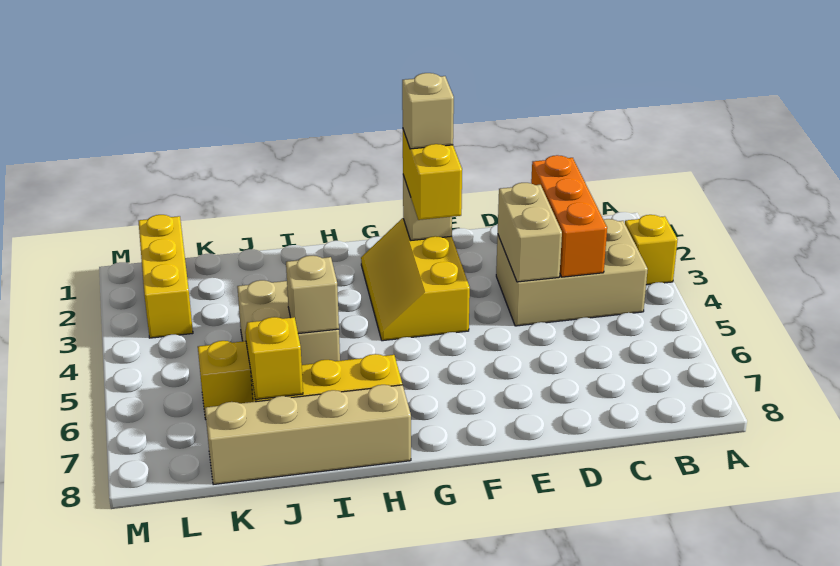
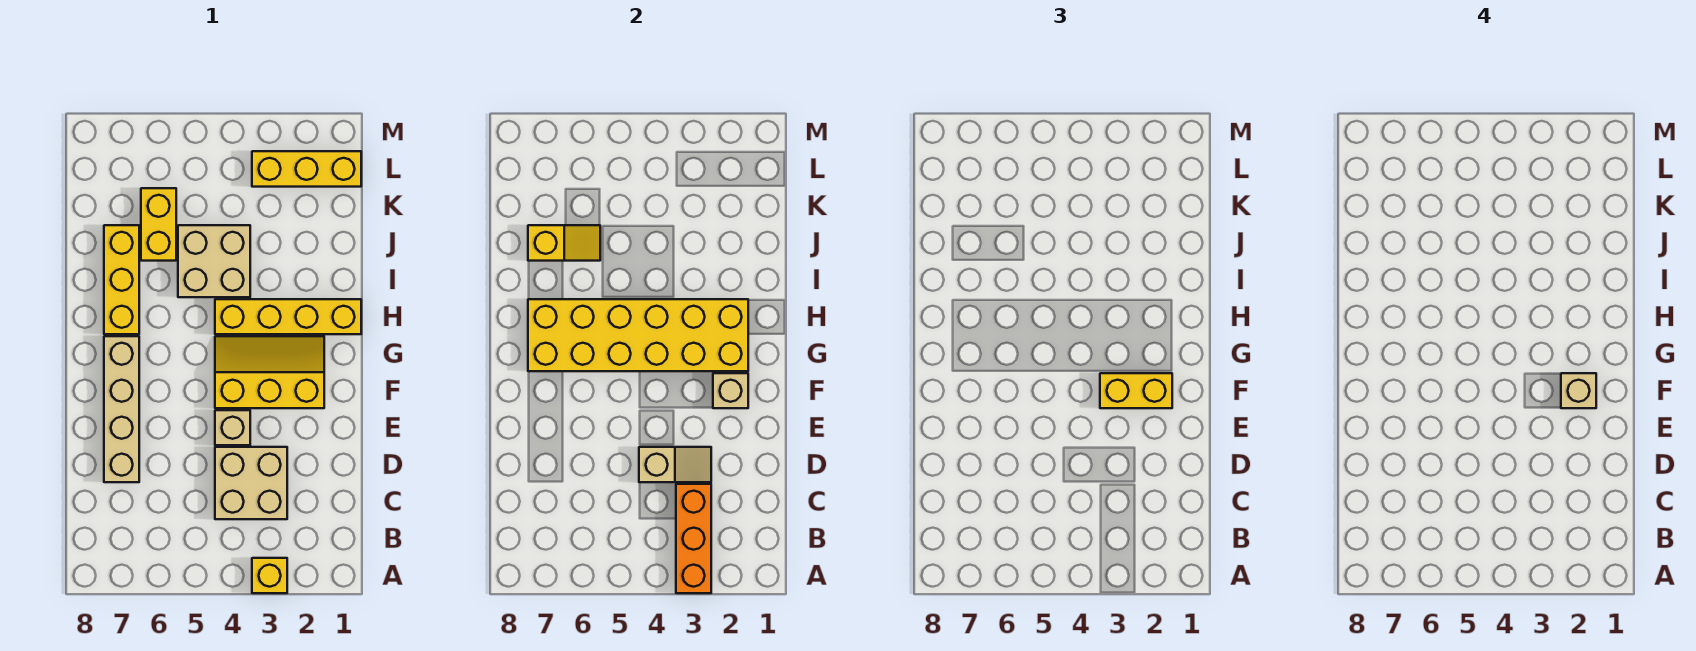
tan 2x3 brick [496,219,648,326] -> tan 2x2 brick [215,447,287,519]
orange 1x3 brick [531,155,607,277] -> orange 1x3 brick turned to [676,484,711,593]
tan 1x2 brick [498,183,562,282] -> tan 1x2 slope [639,447,711,482]
none -> yellow 2x6 brick [528,299,748,371]
none -> yellow 1x4 brick [215,299,361,334]
tan 1x4 brick [205,385,411,485] -> tan 1x4 brick moved to [104,336,139,482]
tan 1x1 brick [286,256,339,334] -> tan 1x1 brick moved to [215,410,250,445]

